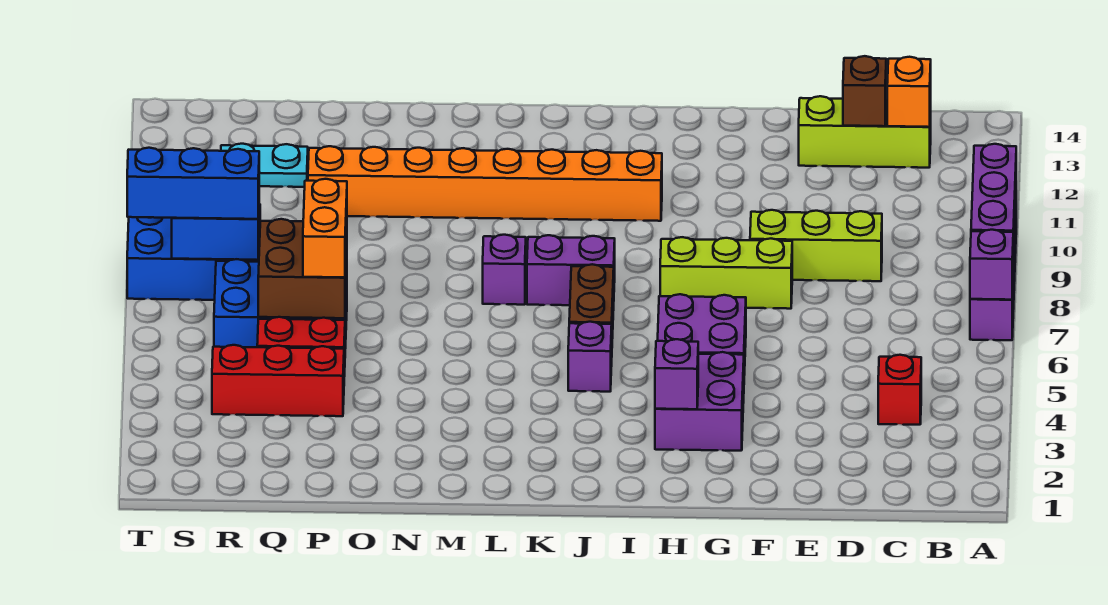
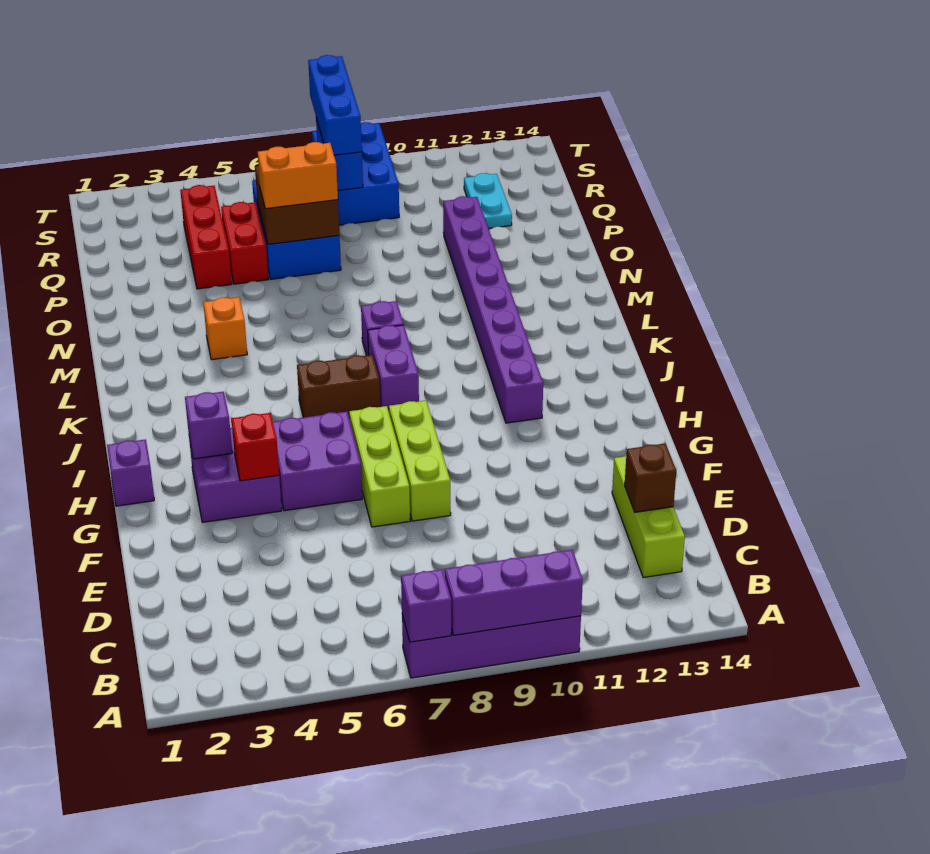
red 1x1 brick [878,355,921,425] -> red 1x1 brick moved to [232,413,279,481]
orange 1x1 brick [887,57,931,127] -> orange 1x1 brick moved to [203,297,247,360]
lime 1x3 brick [750,210,882,281] -> lime 1x3 brick moved to [349,406,410,527]
orange 1x8 brick [308,146,662,221] -> purple 1x8 brick [443,196,543,423]
purple 1x1 brick [568,322,612,392] -> purple 1x1 brick moved to [107,439,154,506]

